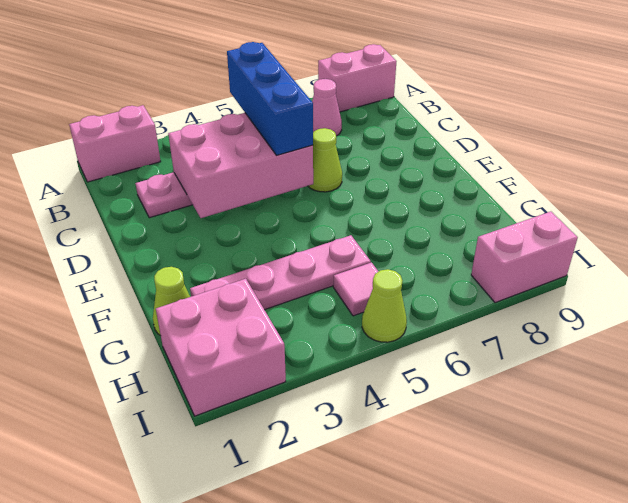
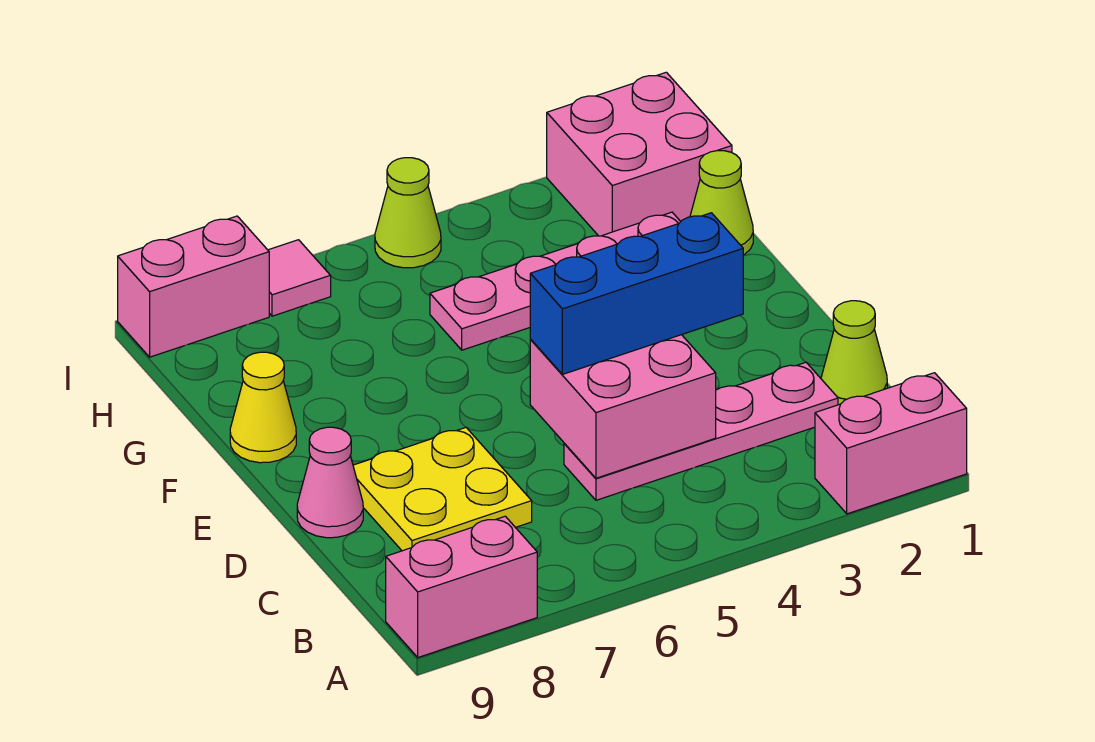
blue 1x3 brick [227,42,313,155] -> blue 1x3 brick turned to [530,213,743,374]
pink 1x1 cone [312,79,342,136] -> pink 1x1 cone moved to [297,427,363,538]
pink 2x3 brick [168,113,313,218] -> pink 2x2 brick [530,335,716,478]
none -> yellow 2x2 plate [353,428,532,551]
lime 1x1 cone [308,128,342,192] -> lime 1x1 cone moved to [821,301,887,405]
none -> yellow 1x1 cone [230,352,296,463]
pink 1x1 tile [333,263,379,316] -> pink 1x1 tile moved to [268,240,331,316]

